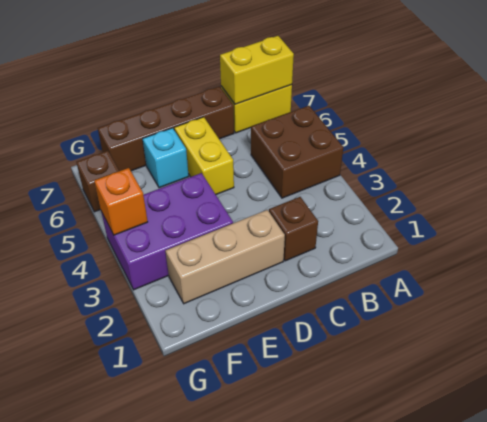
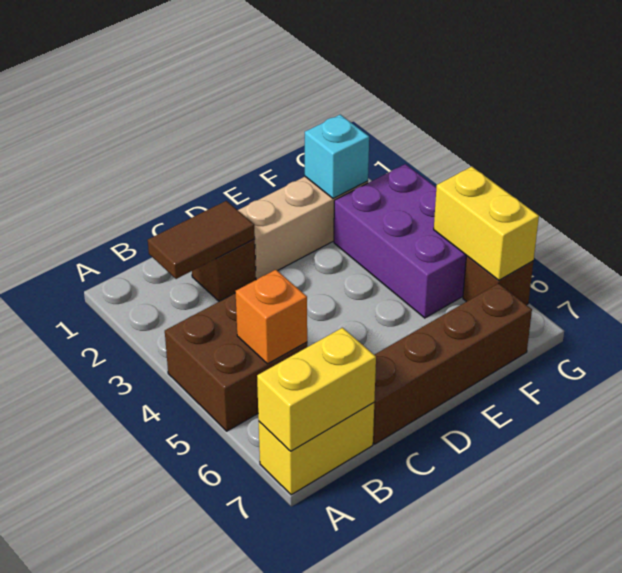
none -> brown 1x2 tile [148,201,255,279]
yellow 1x2 brick [174,117,234,194] -> yellow 1x2 brick moved to [434,167,539,280]
purple 2x3 brick [101,173,233,290] -> purple 2x3 brick turned to [334,164,467,318]
cyan 1x1 brick [143,128,189,188] -> cyan 1x1 brick moved to [305,115,369,198]
orange 1x1 brick [94,168,148,235] -> orange 1x1 brick moved to [236,270,307,364]

